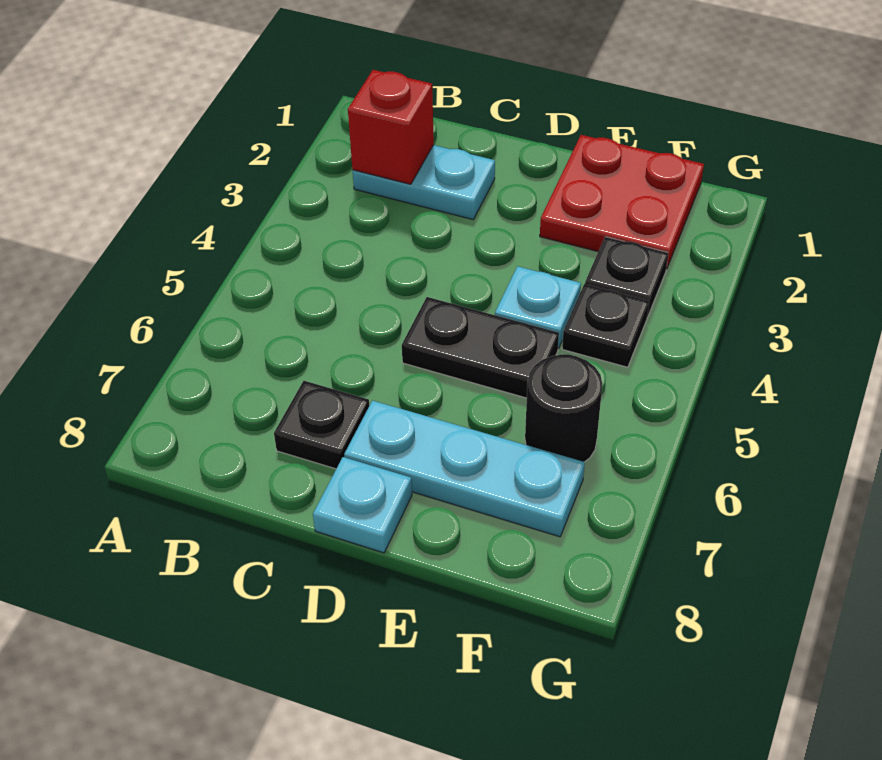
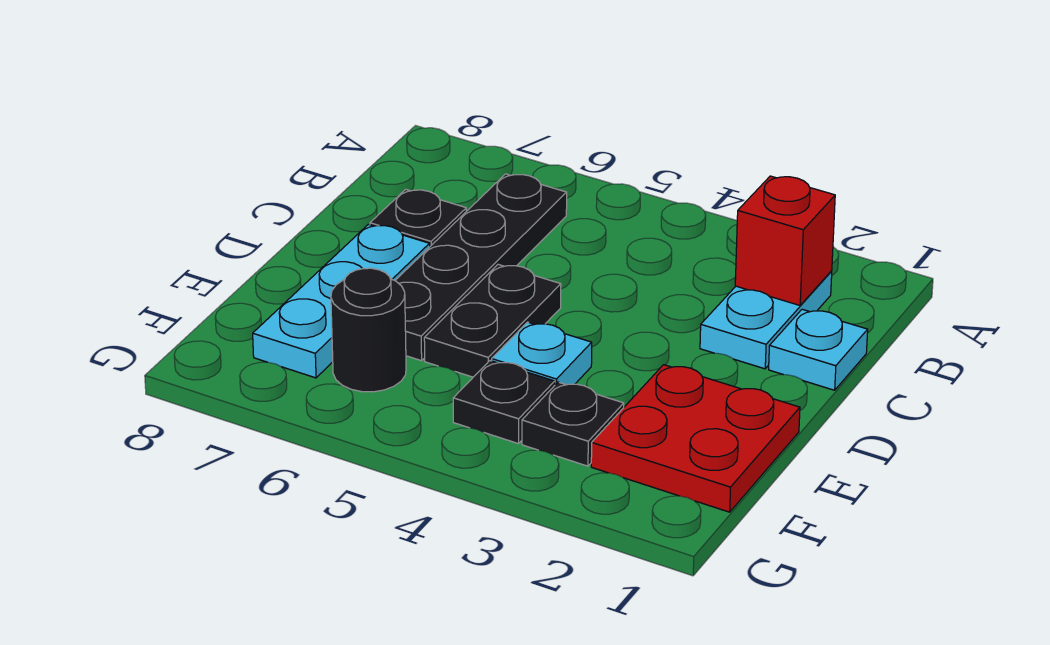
none -> black 1x4 plate [395,174,567,361]
cyan 1x1 plate [313,457,412,553] -> cyan 1x1 plate moved to [769,309,868,390]

